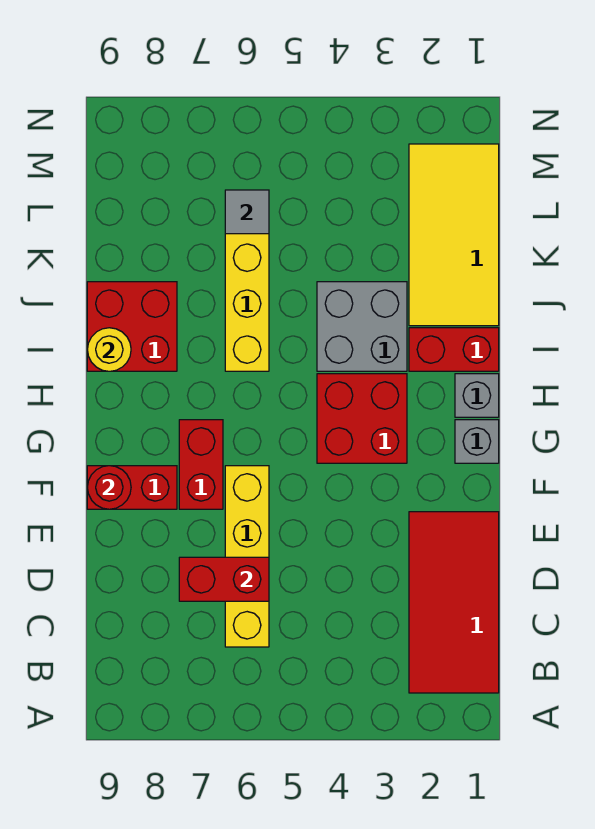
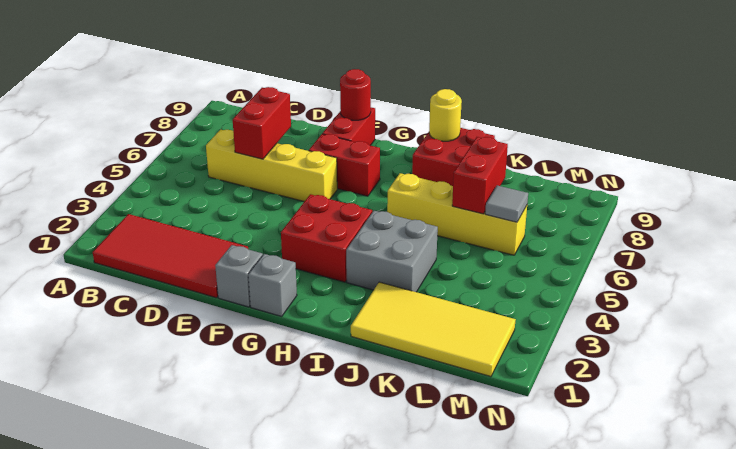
grey 1x1 brick [455,374,499,417] -> grey 1x1 brick moved to [215,245,263,307]
red 1x2 brick [409,328,499,371] -> red 1x2 brick moved to [452,137,508,214]

